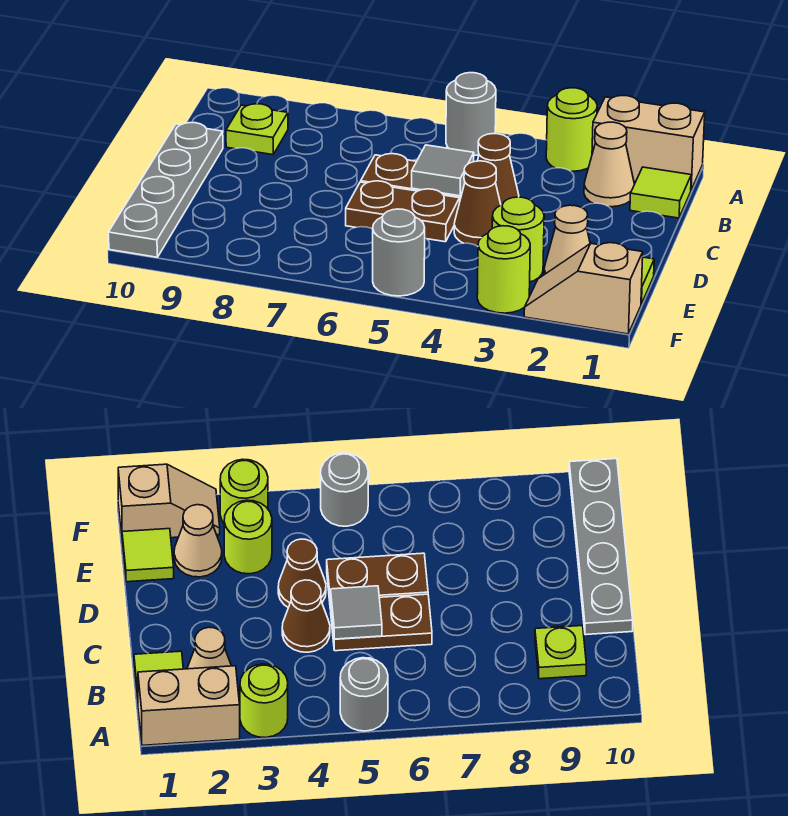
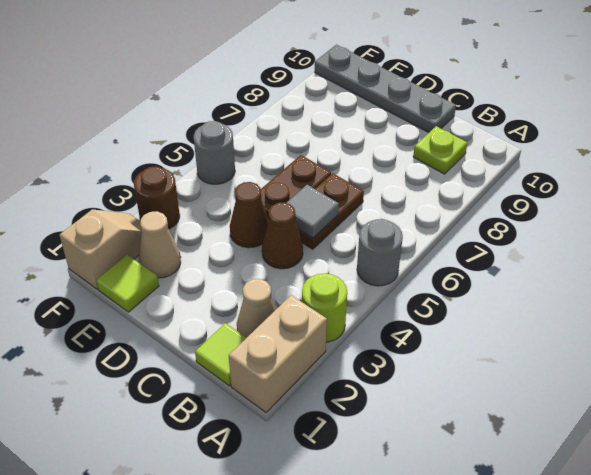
lime 1x1 round brick [492,197,544,282] -> none
lime 1x1 round brick [477,226,530,313] -> brown 1x1 round brick [134,166,180,229]

